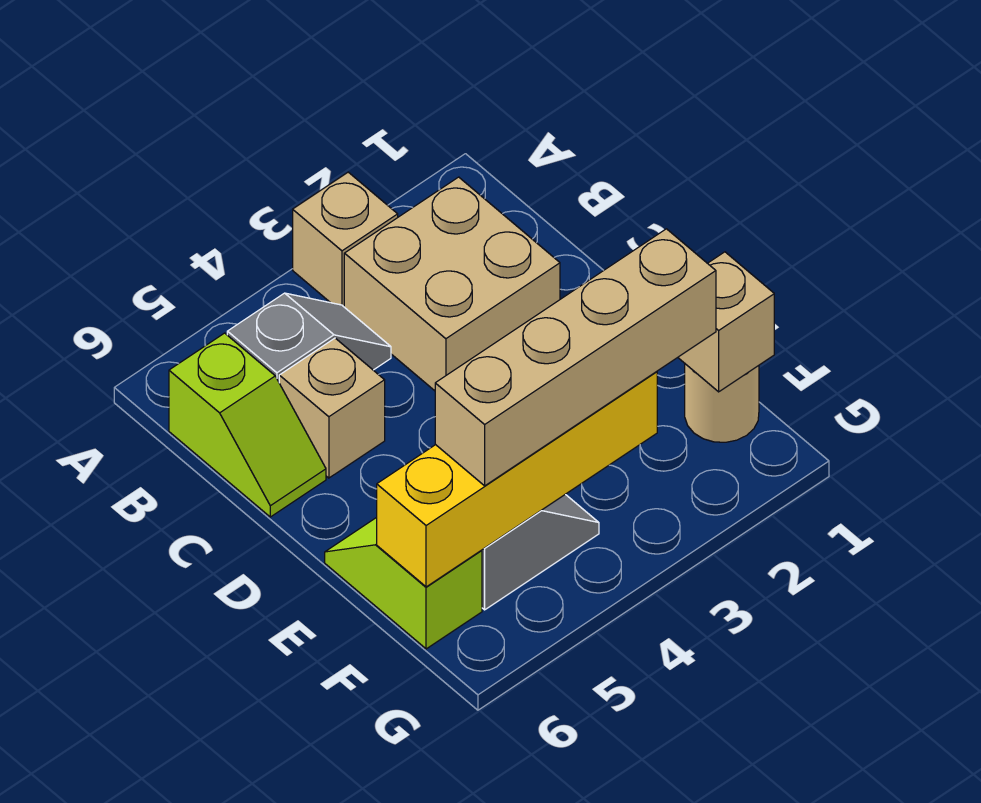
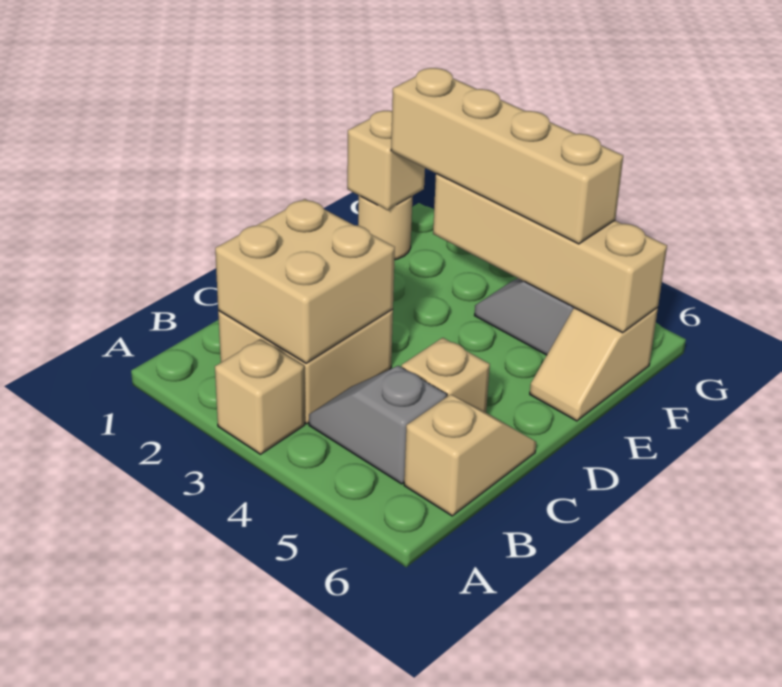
none -> tan 2x2 brick [215,199,395,363]
lime 1x2 slope [169,333,326,517] -> tan 1x2 slope [404,395,536,516]
lime 1x2 slope [325,517,482,649] -> tan 1x2 slope [530,307,658,421]
yellow 1x4 brick [377,372,657,587] -> tan 1x4 brick [433,174,667,332]

